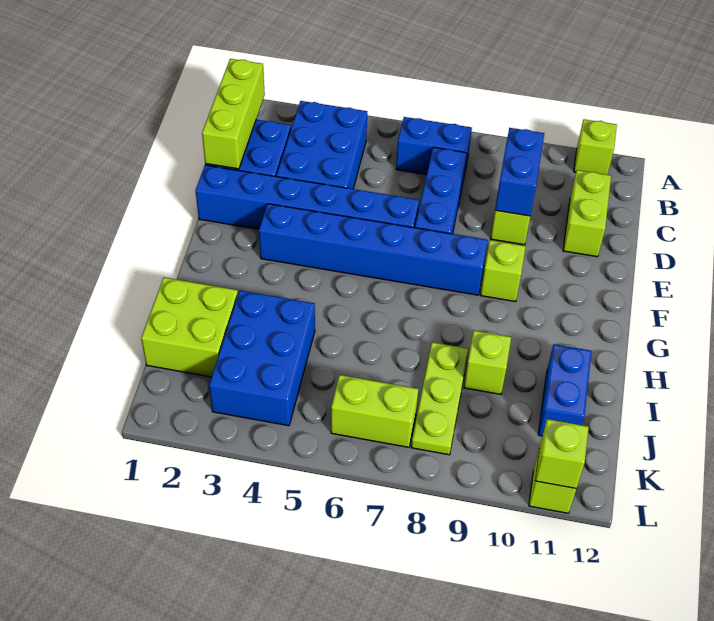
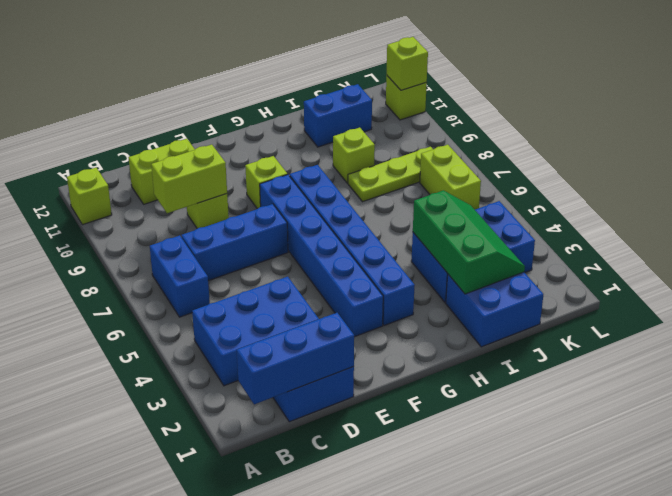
lime 1x3 brick [202,59,265,169] -> blue 1x3 brick [237,313,354,404]
blue 1x2 brick [495,128,544,216] -> lime 1x2 brick [151,145,227,213]
blue 1x6 brick [196,165,419,229] -> blue 1x6 brick moved to [290,165,415,326]
lime 2x2 brick [141,278,238,377] -> blue 2x2 brick [446,272,543,347]
none -> green 2x3 slope [413,190,525,294]

